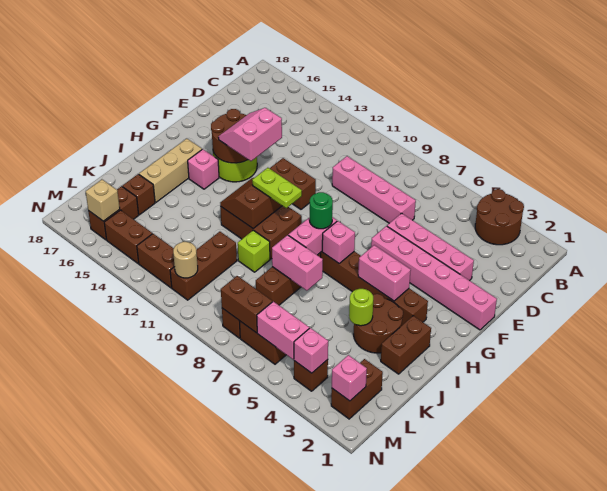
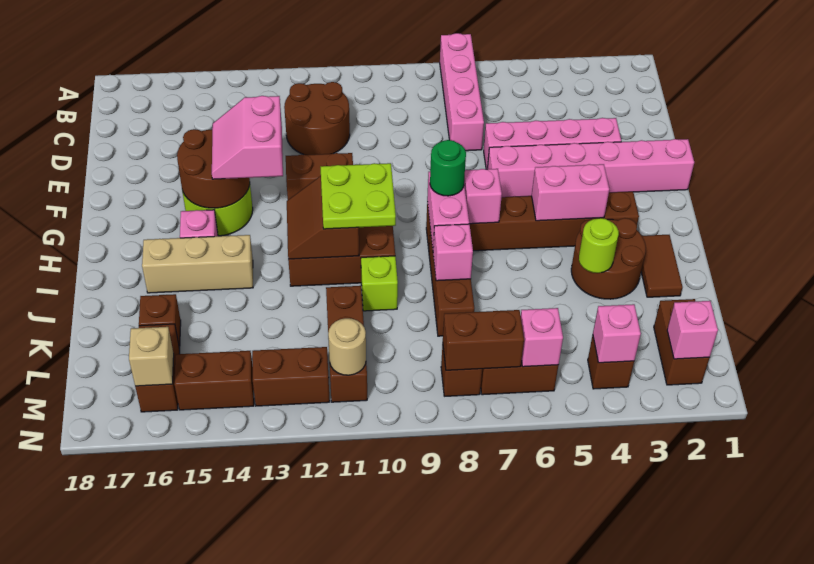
brown 2x2 round brick [475,189,524,245] -> brown 2x2 round brick moved to [284,82,350,155]
pink 1x4 brick [332,156,416,223] -> pink 1x4 brick turned to [440,33,484,151]
lime 1x2 plate [252,168,302,208] -> lime 2x2 plate [321,163,396,229]
tan 1x3 brick [139,139,202,202] -> tan 1x3 brick turned to [142,235,253,293]
brown 1x2 brick [381,316,431,374] -> brown 1x2 tile [641,235,682,297]
pink 1x2 brick [272,235,323,291] -> pink 1x1 brick [433,224,473,281]
pink 1x2 brick [257,302,309,359] -> pink 1x1 brick [521,308,563,367]

